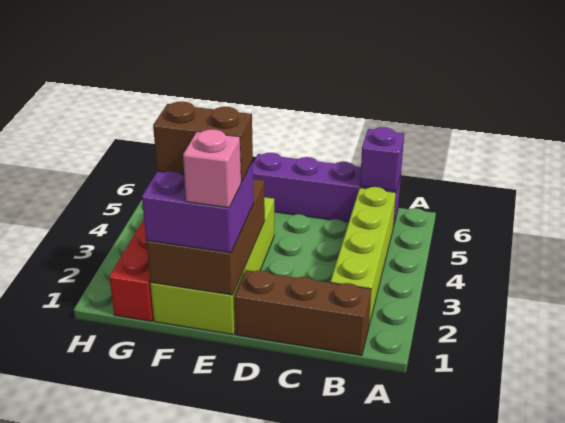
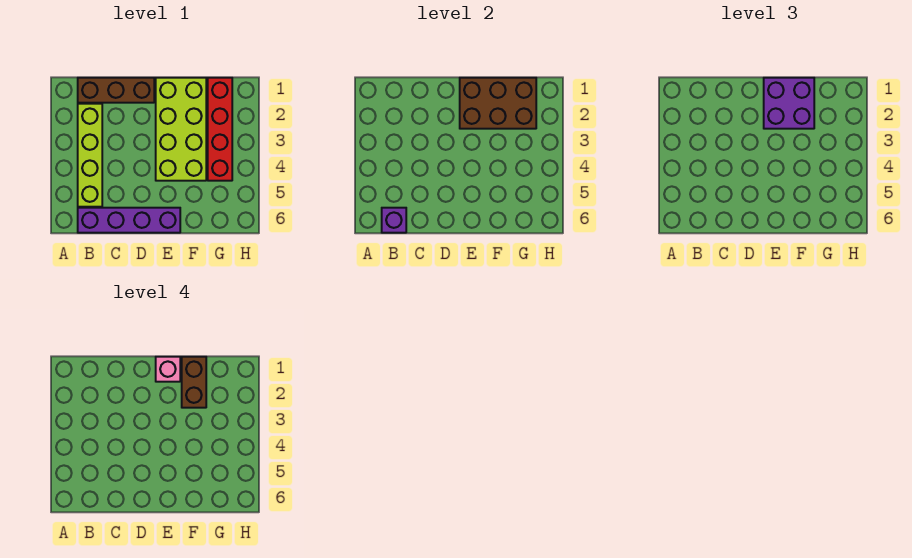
brown 2x3 brick [146,179,265,295] -> brown 2x3 brick turned to [460,78,536,129]
brown 1x2 brick [153,101,253,182] -> brown 1x2 brick turned to [182,357,206,408]

